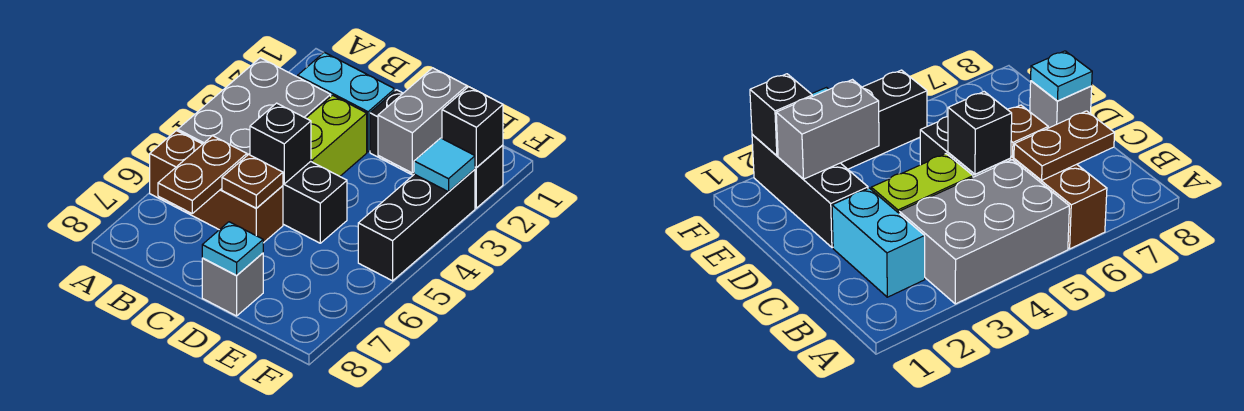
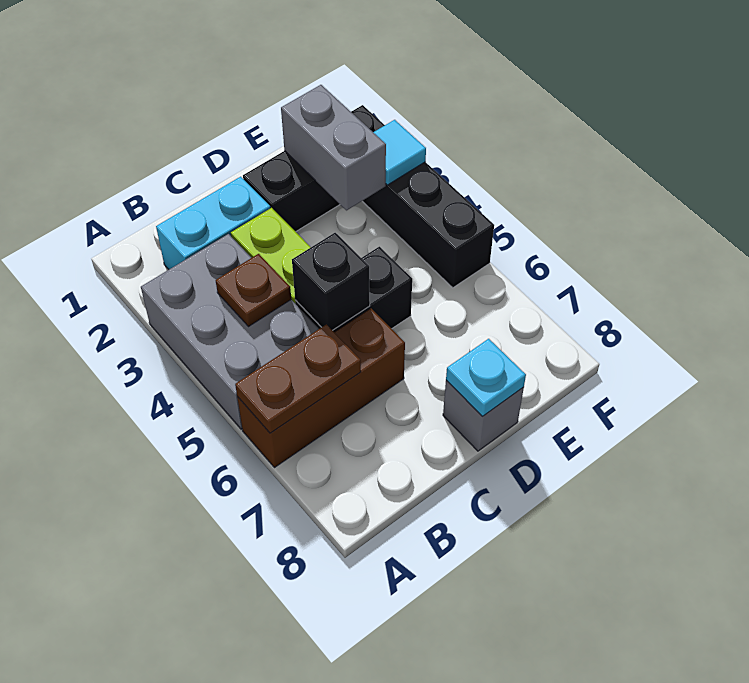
brown 1x2 plate [158,136,247,213] -> brown 1x2 plate turned to [235,324,361,433]
brown 1x1 plate [222,154,283,208] -> brown 1x1 plate moved to [216,254,291,327]
black 1x1 brick [442,87,503,168] -> none

